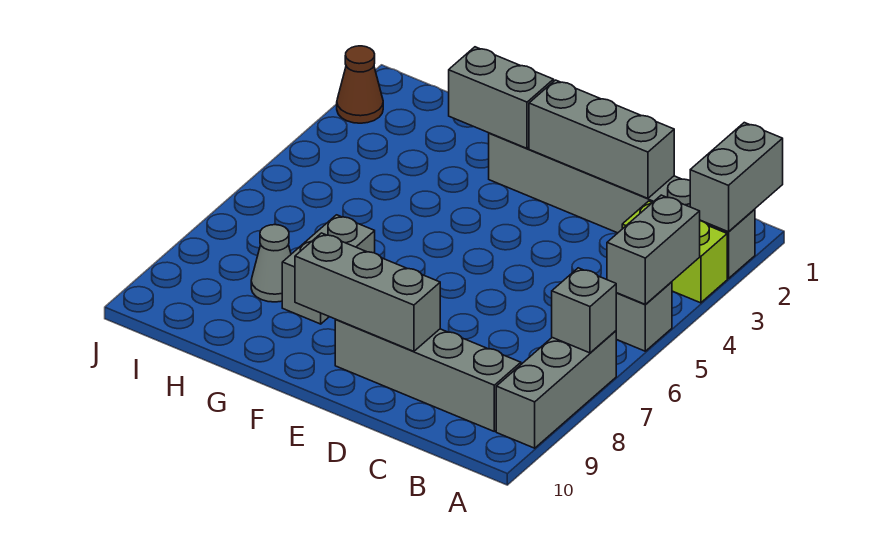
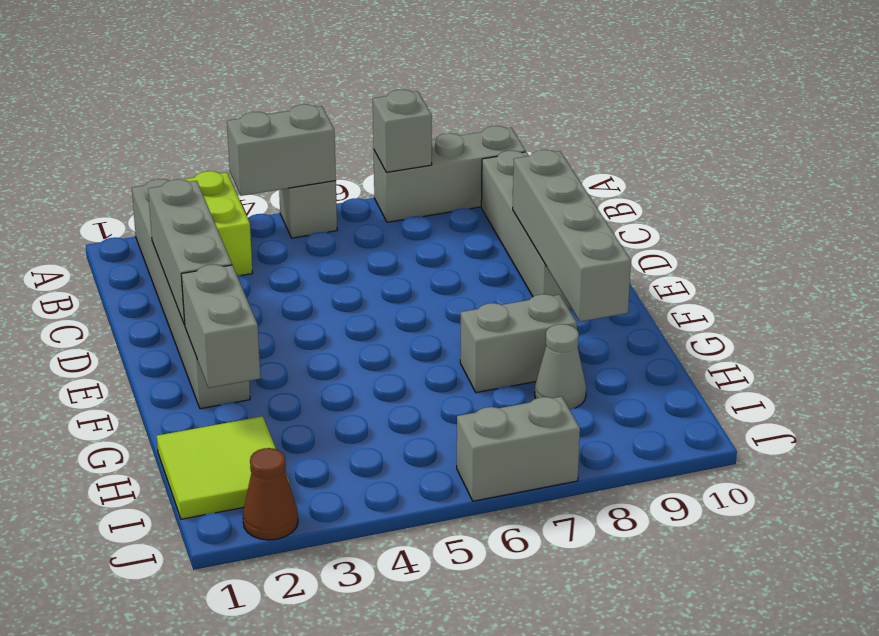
grey 1x2 brick [690,123,783,232] -> grey 1x2 brick moved to [457,397,580,501]
grey 1x3 brick [295,233,440,351] -> grey 1x4 brick [513,150,631,322]
none -> lime 2x2 tile [157,416,289,519]

